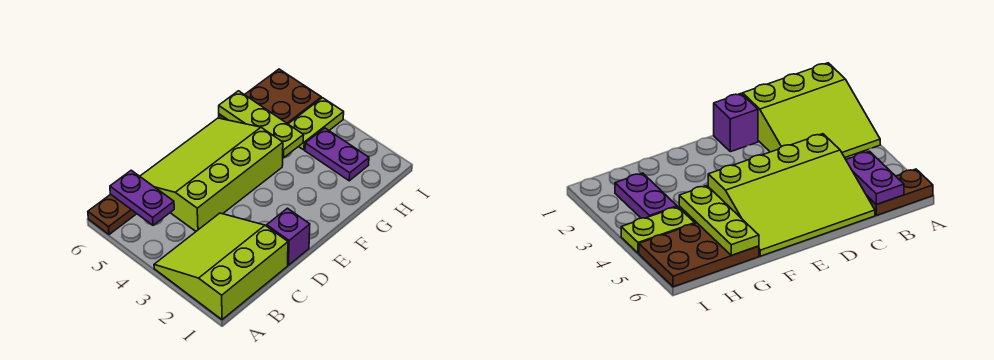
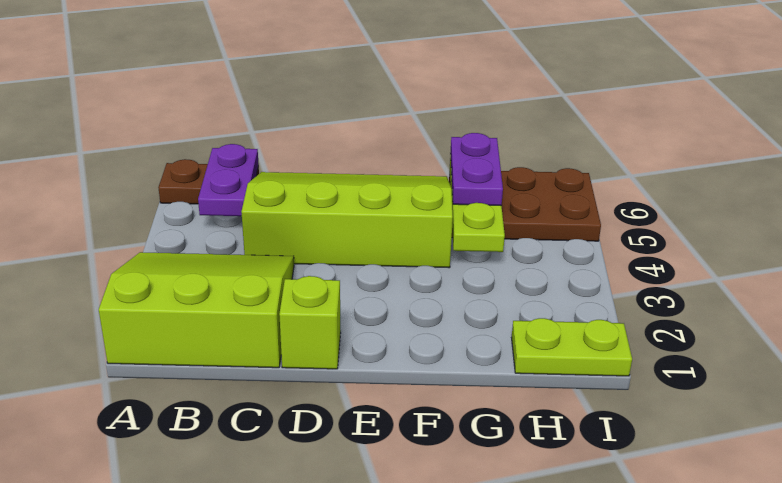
purple 1x1 brick [267,208,310,265] -> lime 1x1 brick [279,276,341,369]
purple 1x2 plate [305,128,369,181] -> purple 1x2 plate moved to [450,133,503,206]
lime 1x2 plate [289,98,344,150] -> lime 1x2 plate moved to [512,318,632,376]

